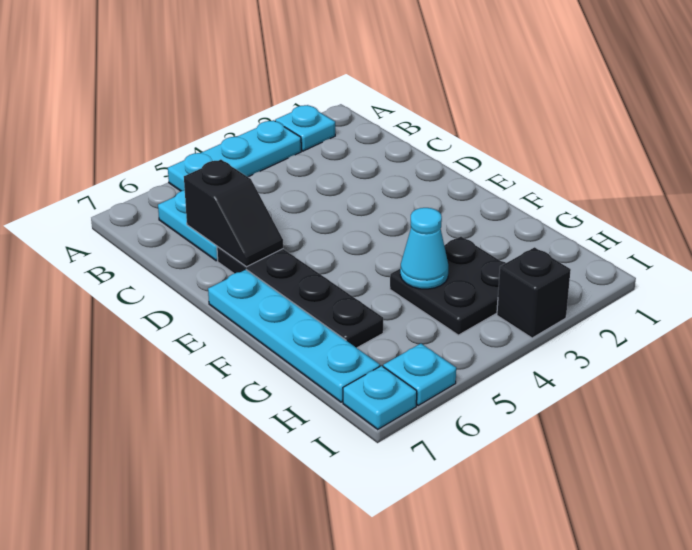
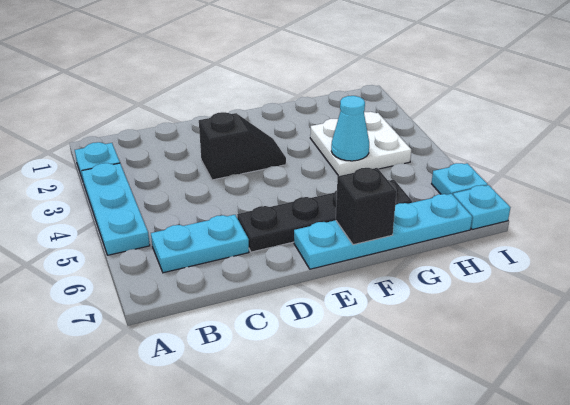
black 1x2 slope [184,160,283,267] -> black 1x2 slope moved to [199,112,286,180]
black 2x2 plate [390,237,506,335] -> white 2x2 plate [310,112,411,176]
black 1x1 brick [497,247,571,338] -> black 1x1 brick moved to [336,168,397,245]

